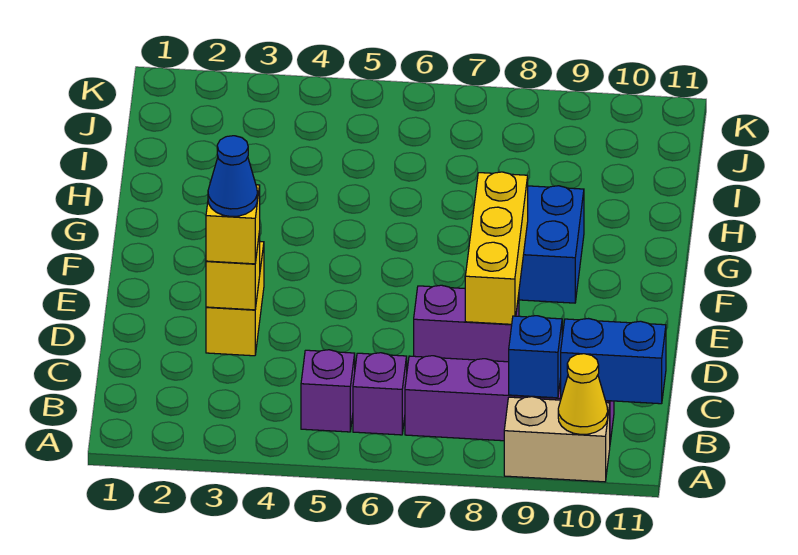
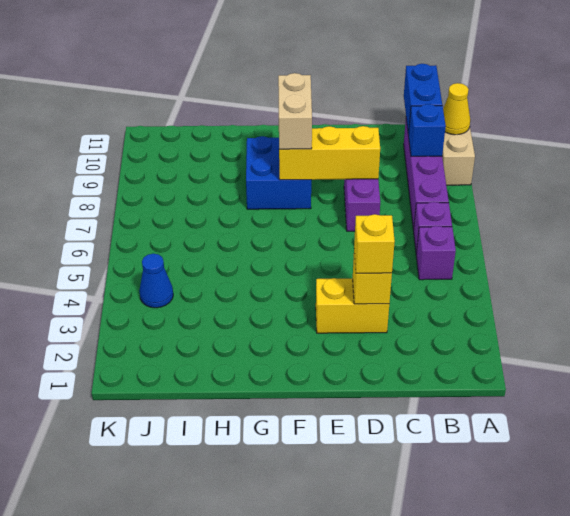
blue 1x1 cone [208,136,257,217] -> blue 1x1 cone moved to [139,254,173,308]
none -> tan 1x2 brick [278,73,312,149]

